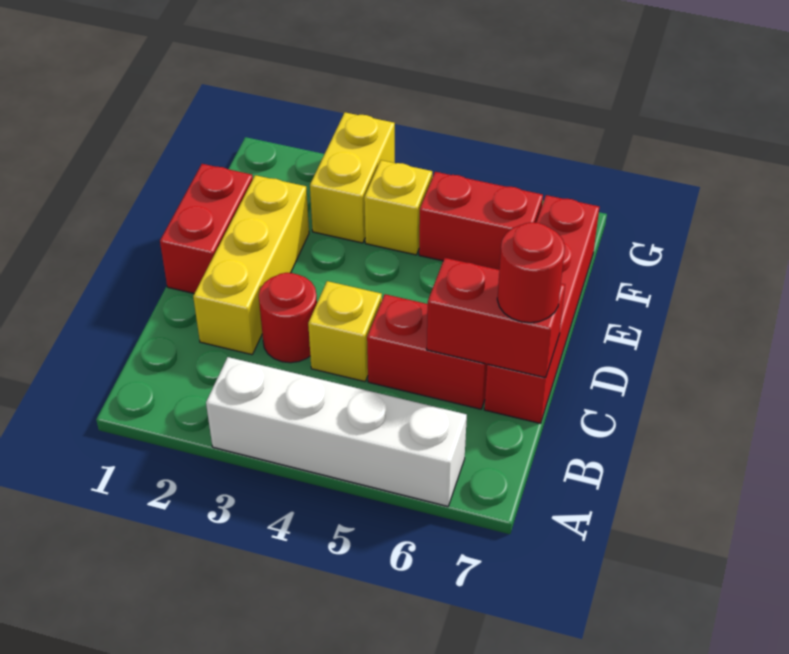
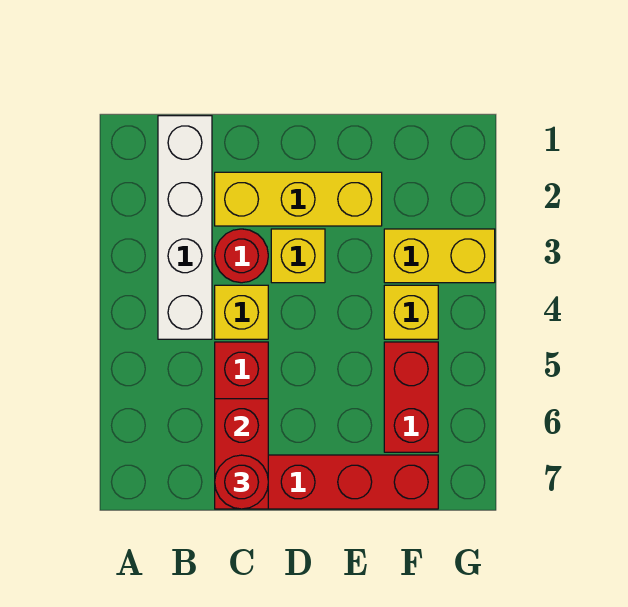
white 1x4 brick [206,357,467,506] -> white 1x4 brick moved to [158,116,212,339]
red 1x2 brick [160,164,253,293] -> none
none -> yellow 1x1 brick [271,229,325,283]

